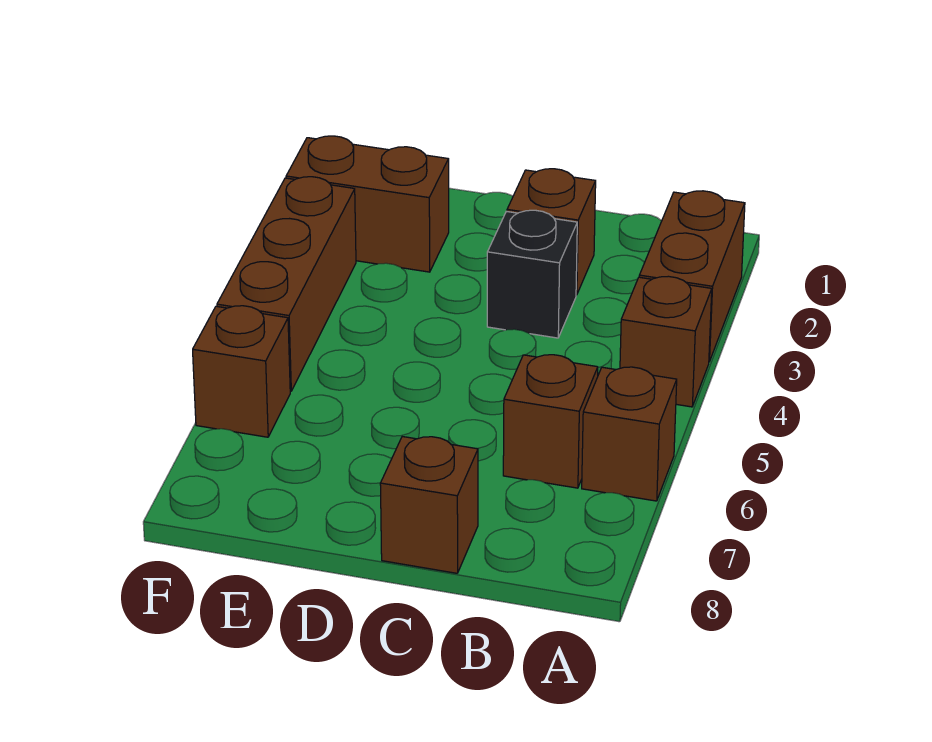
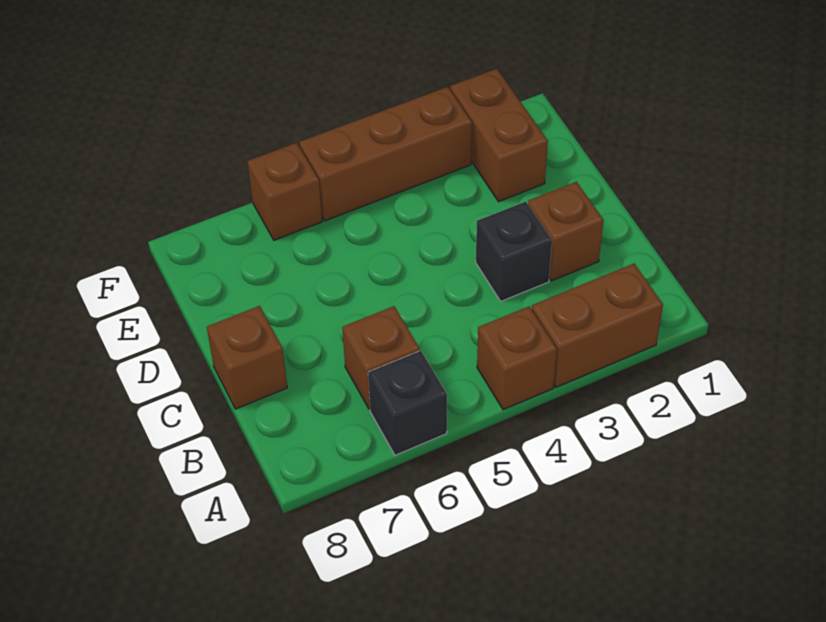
brown 1x1 brick [582,367,677,501] -> black 1x1 brick [368,351,447,455]

